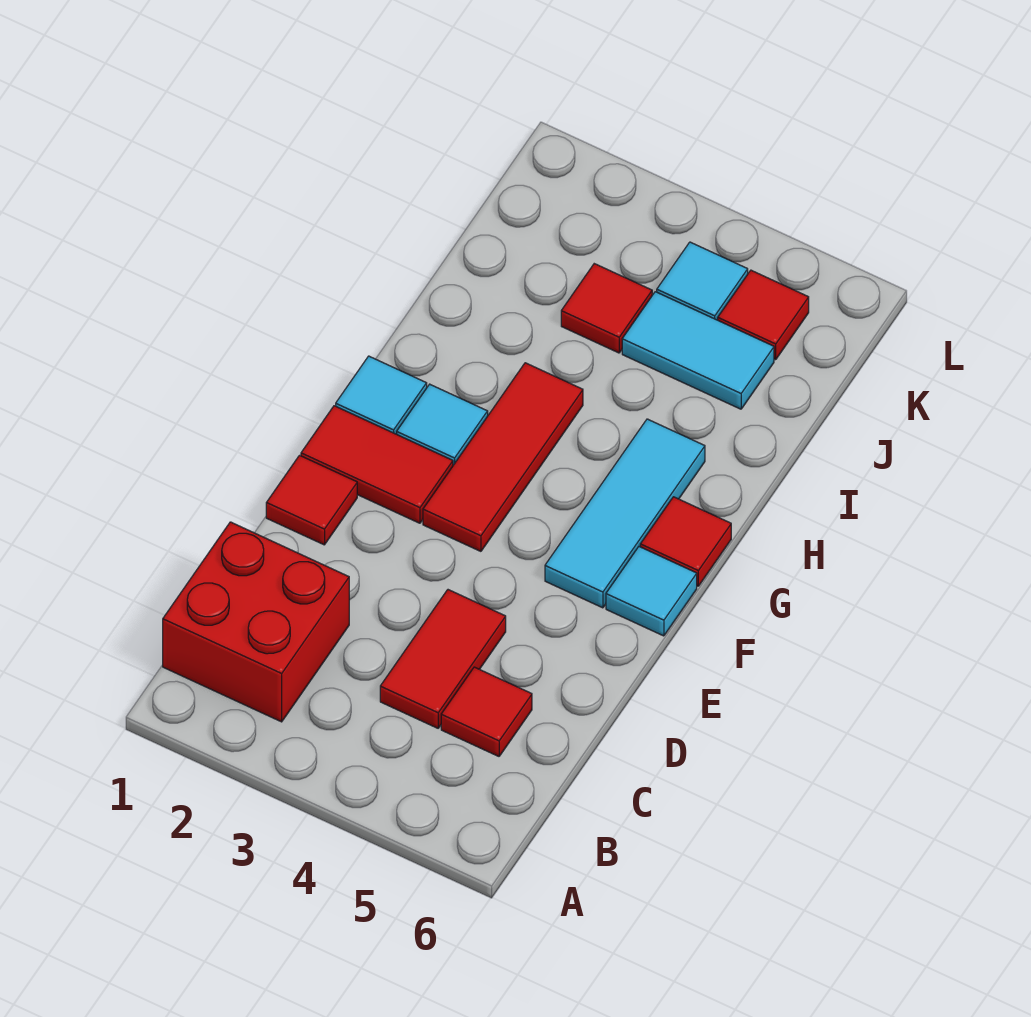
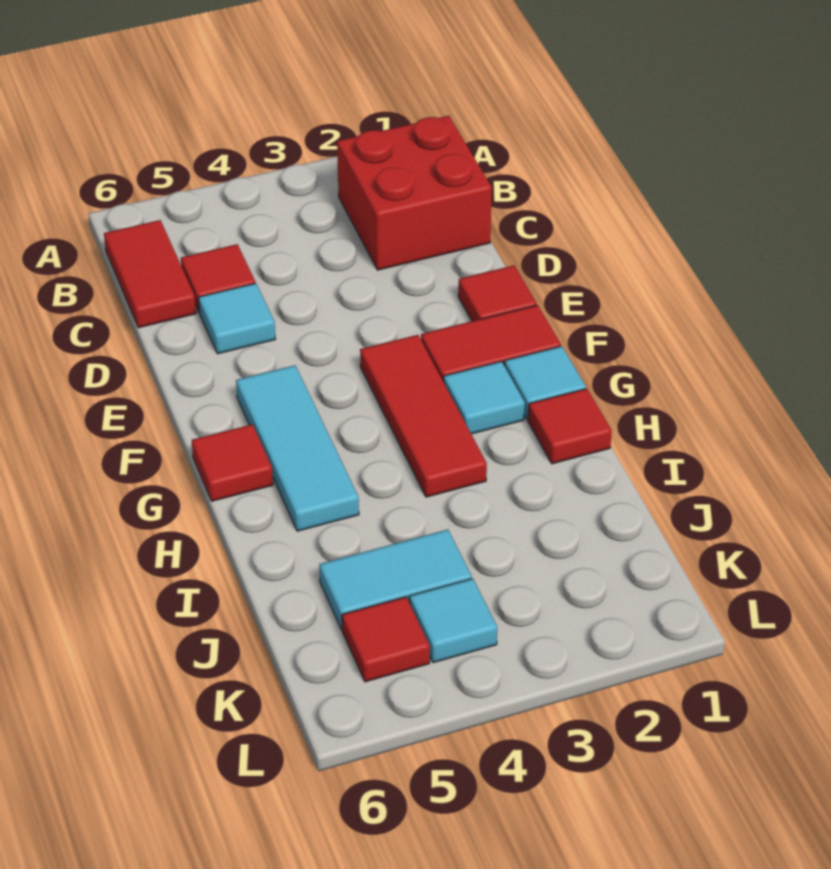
red 1x2 tile [380,590,506,728] -> red 1x2 tile moved to [104,220,196,328]
cyan 1x1 tile [606,547,697,636] -> cyan 1x1 tile moved to [199,283,275,354]
red 1x1 tile [561,264,652,353] -> red 1x1 tile moved to [528,389,612,464]

